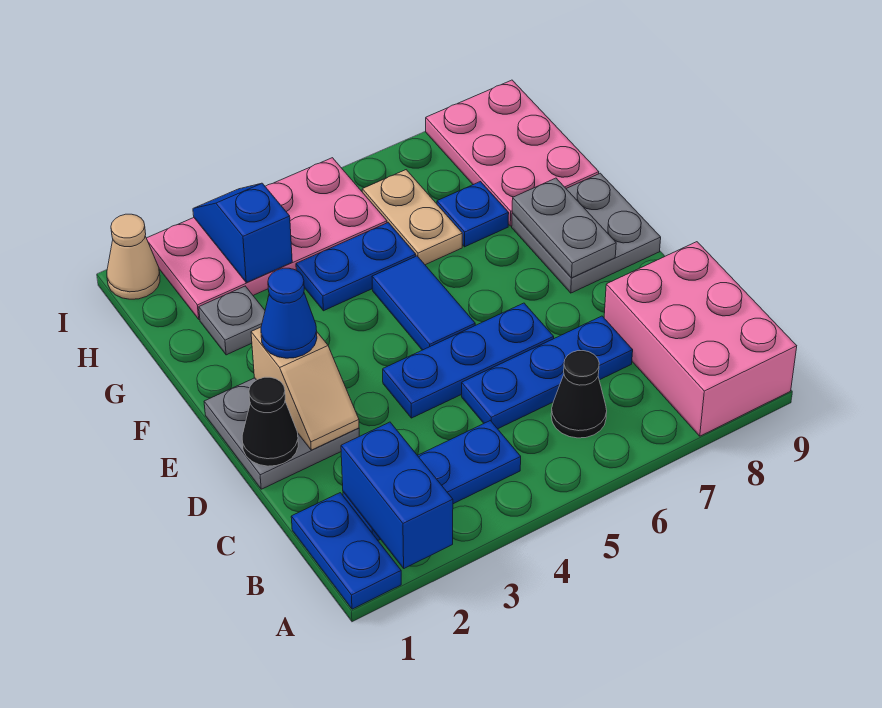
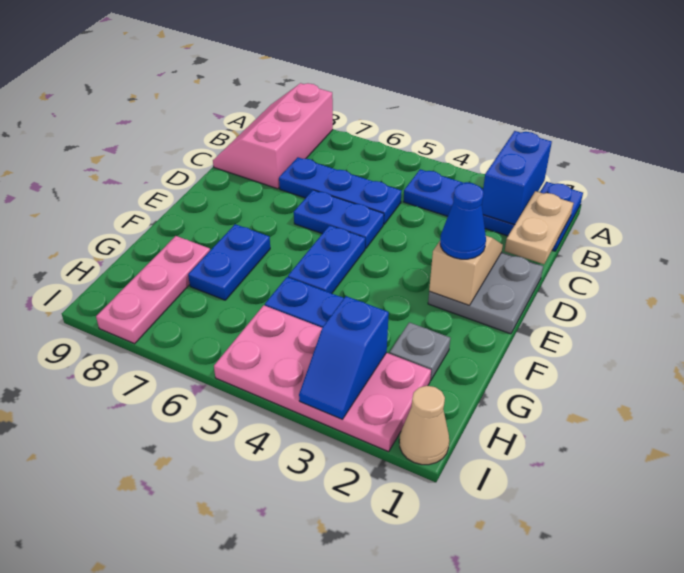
pink 2x3 brick [604,242,797,436] -> pink 2x3 slope [213,83,333,189]
black 1x1 cone [551,351,607,438] -> none
black 1x1 cone [242,377,298,466] -> none
blue 1x3 plate [383,303,554,418] -> blue 1x2 plate [294,190,384,249]
blue 1x2 tile [372,256,475,350] -> blue 1x2 plate [288,226,365,293]
grey 2x2 plate [512,173,661,293] -> none
grey 1x2 plate [512,178,616,278] -> none
tan 1x2 plate [362,170,462,265] -> tan 1x2 plate moved to [505,191,573,264]
blue 1x1 plate [437,182,509,247] -> blue 1x2 plate [188,224,270,300]
pink 2x3 plate [426,80,599,226] -> pink 1x3 plate [96,236,210,344]

